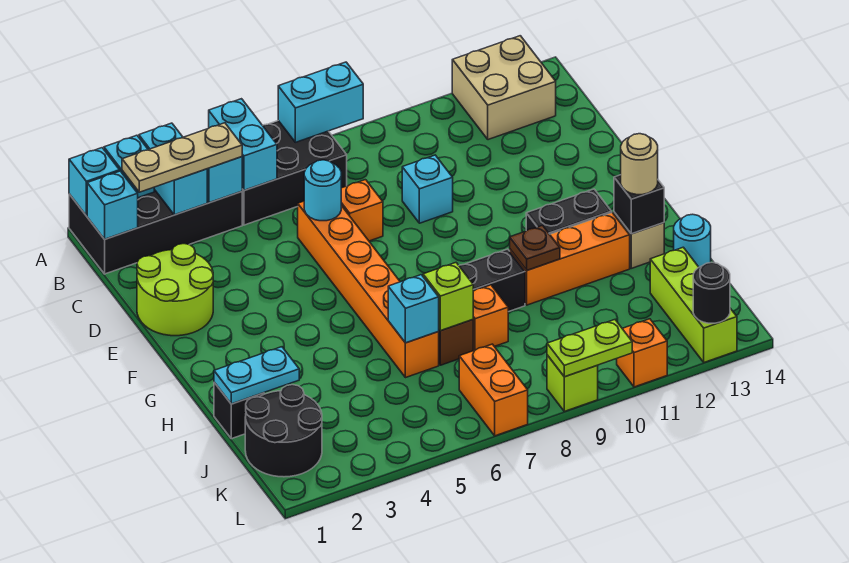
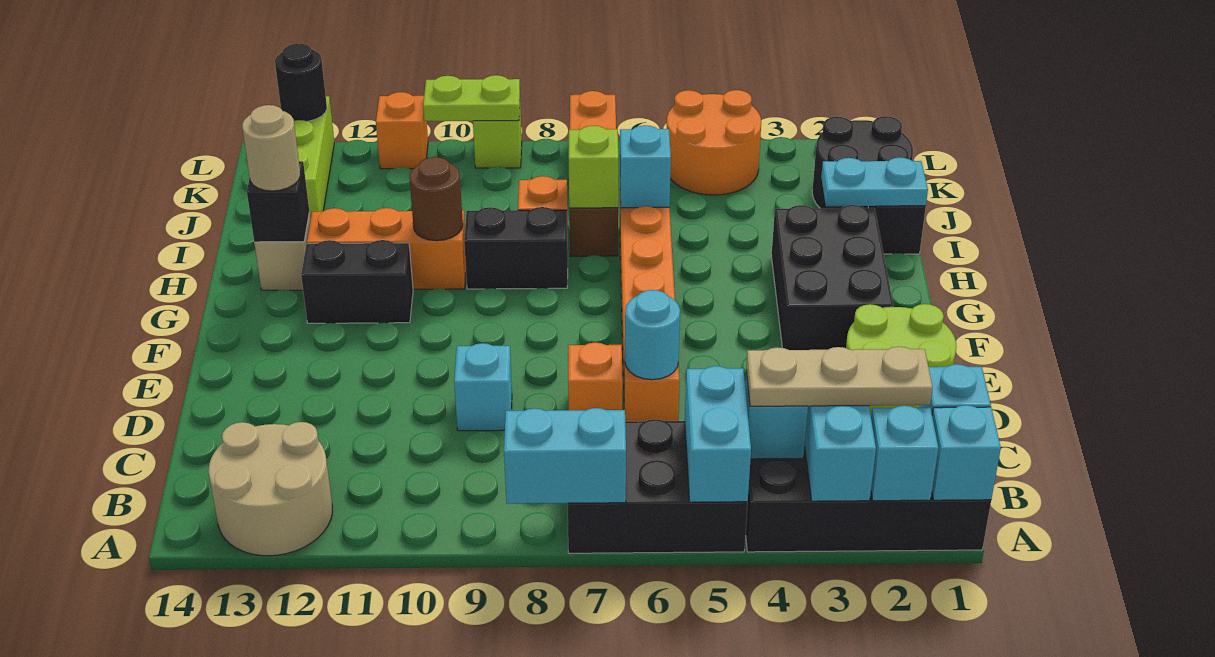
tan 2x2 brick [452,36,556,140] -> tan 2x2 round brick [209,422,332,556]
none -> black 2x3 brick [771,205,893,350]
brown 1x1 plate [510,225,560,270] -> brown 1x1 round brick [409,157,463,241]
cyan 1x1 round brick [674,214,711,267] -> none
none -> orange 2x2 round brick [667,90,761,195]

